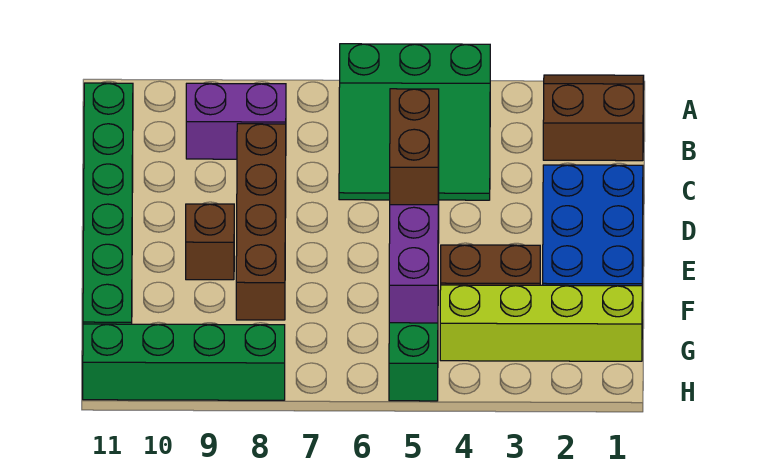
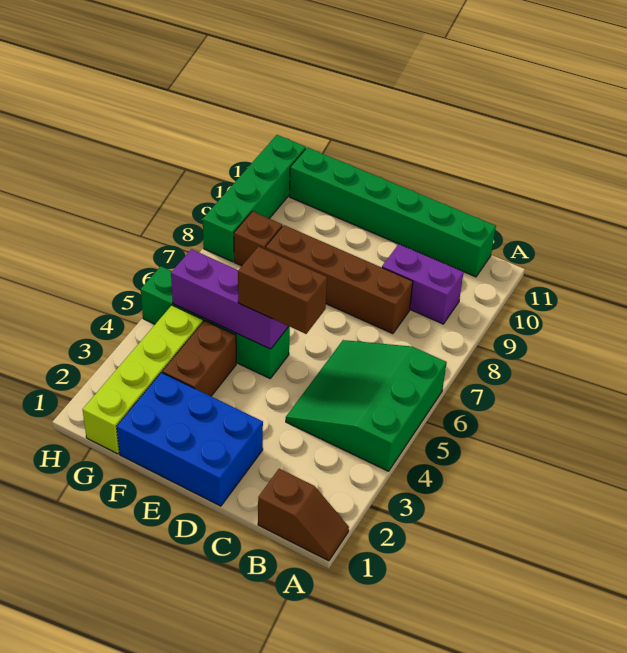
brown 2x2 slope [543,75,644,161] -> brown 1x2 slope [258,469,349,561]
purple 1x2 brick [186,83,286,159] -> purple 1x2 brick turned to [382,244,464,324]
brown 1x1 brick [186,204,234,280] -> brown 1x1 brick moved to [234,211,282,266]

